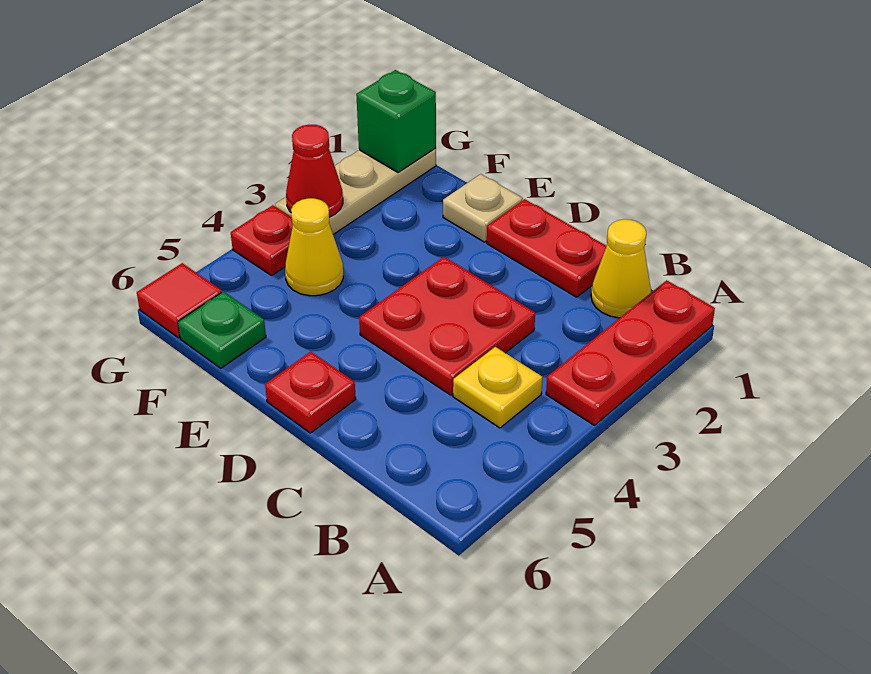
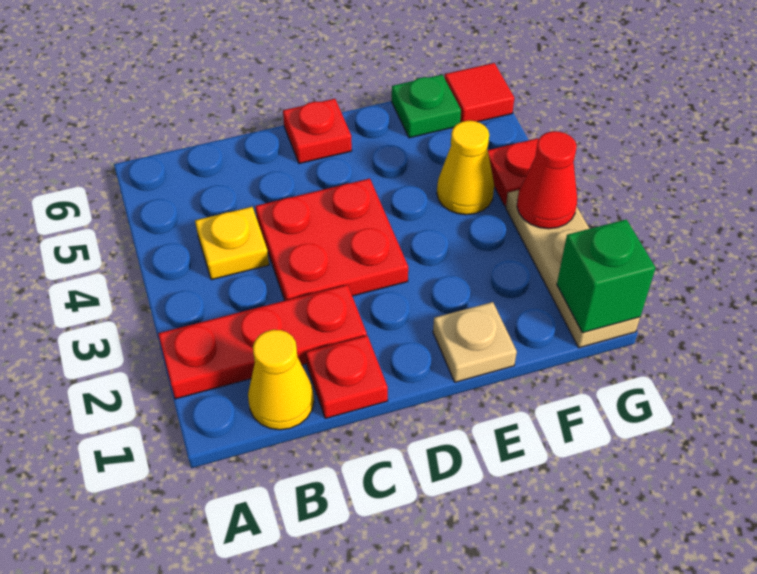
red 1x3 plate [546,280,715,425] -> red 1x3 plate turned to [158,285,367,399]
red 1x2 plate [487,199,606,297] -> red 1x1 plate [306,336,388,419]

